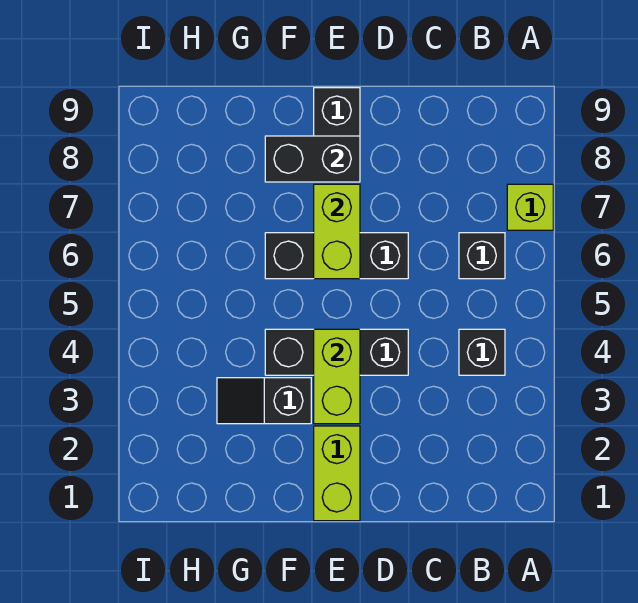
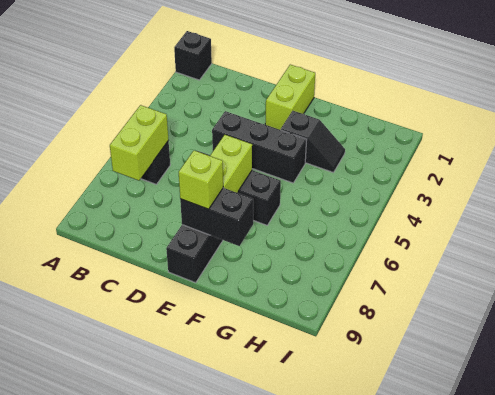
lime 1x1 brick [507,184,553,230] -> lime 1x1 brick moved to [179,151,223,209]
black 1x1 brick [459,329,505,375] -> black 1x1 brick moved to [174,31,212,80]
lime 1x2 brick [314,329,360,424] -> lime 1x2 brick moved to [110,105,169,180]

